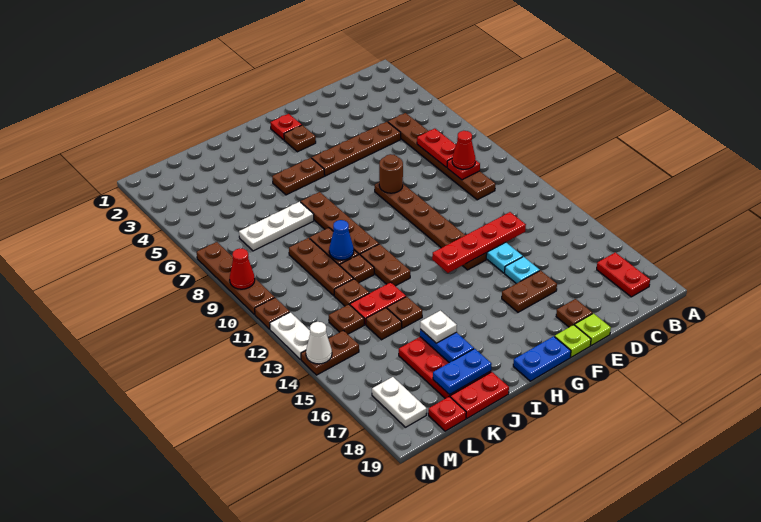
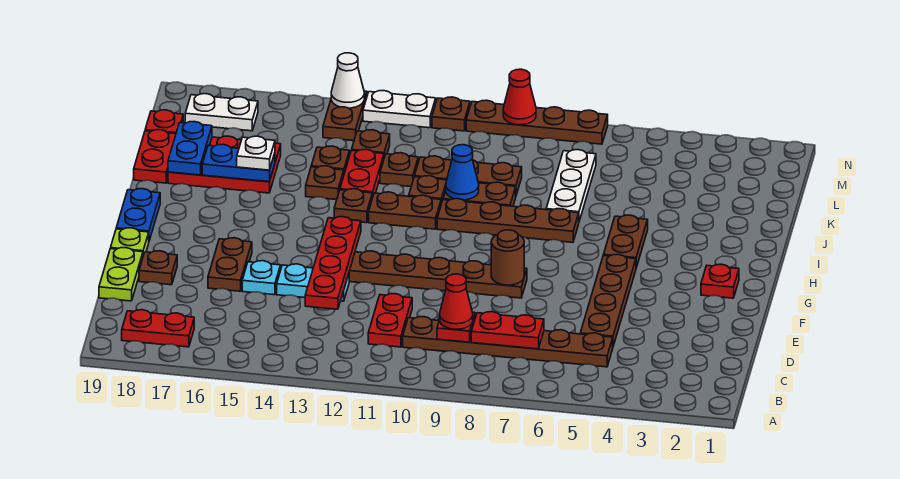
none -> red 1x2 plate [368,294,412,347]
lime 1x1 plate [575,313,611,345] -> lime 1x2 plate [99,248,143,301]
brown 1x1 plate [284,125,316,152] -> brown 1x1 plate moved to [334,189,372,223]

